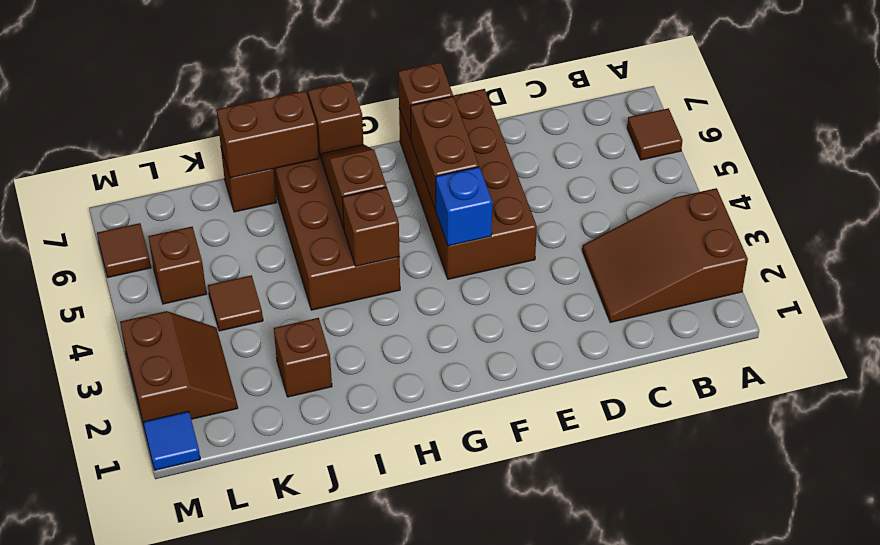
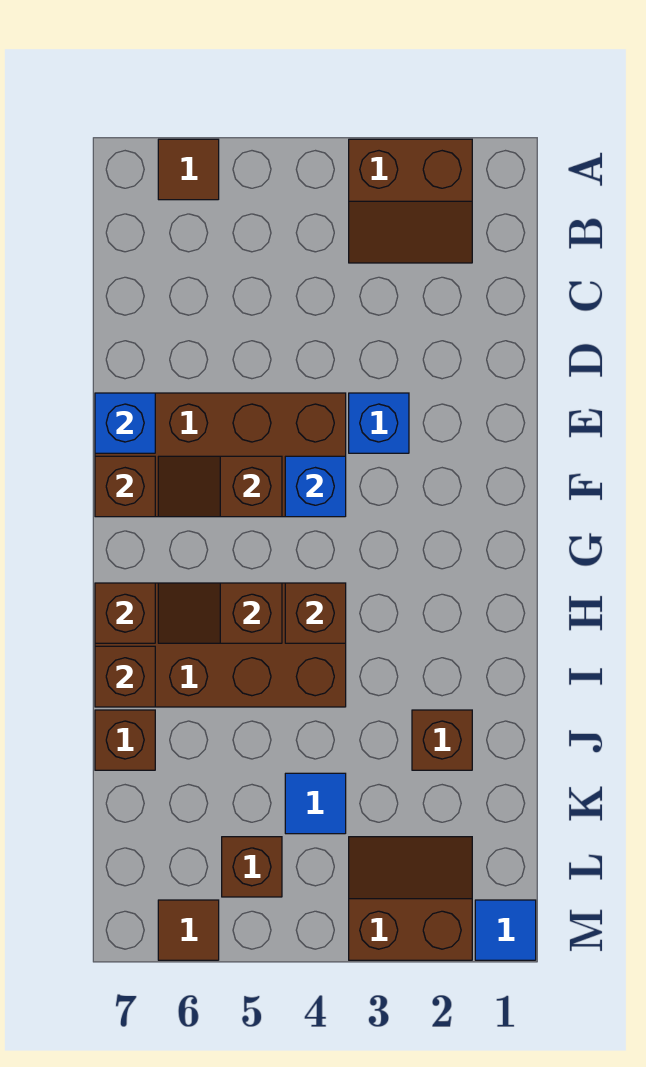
brown 2x3 slope [582,188,748,322] -> brown 2x2 slope [349,139,472,263]
none -> blue 1x1 brick [349,393,409,453]
none -> blue 1x1 brick [95,393,155,453]
brown 1x2 brick [411,96,479,209] -> brown 1x2 slope [158,456,282,517]
brown 1x2 brick [217,91,319,178] -> brown 1x1 brick [95,646,155,707]
brown 1x1 tile [208,275,263,331] -> blue 1x1 tile [285,773,346,834]

